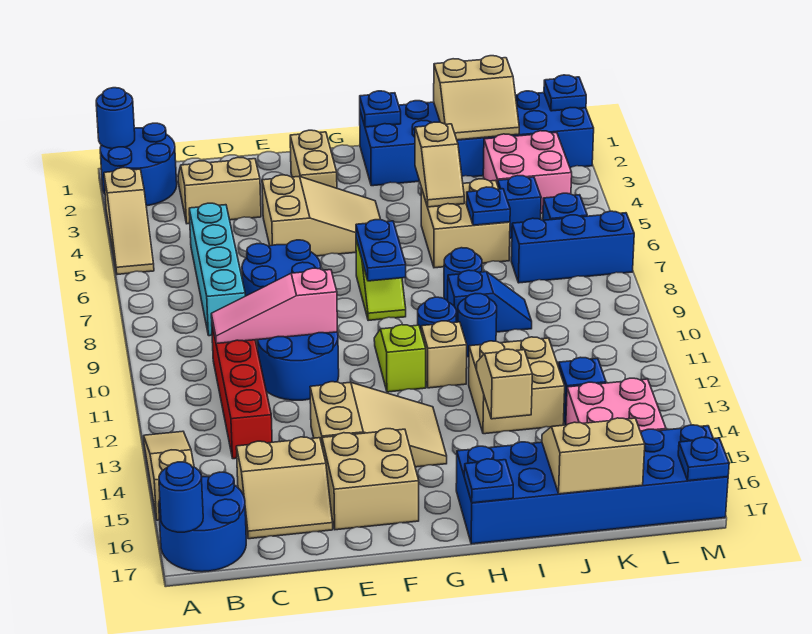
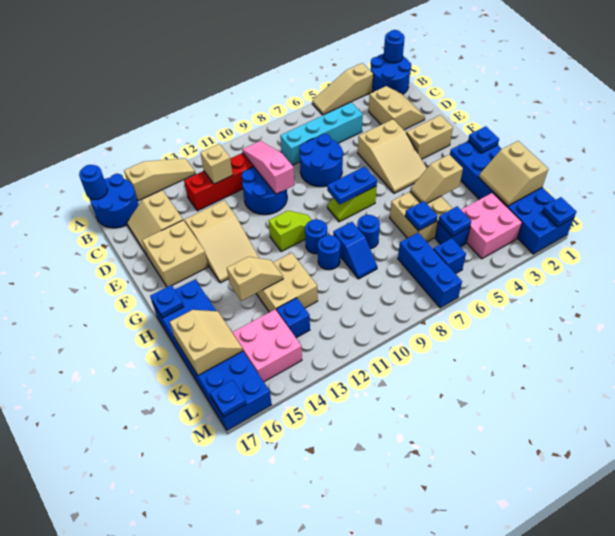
tan 1x1 brick [421,321,467,388] -> tan 1x1 brick moved to [200,144,233,184]
none -> blue 1x1 plate [438,206,471,236]

